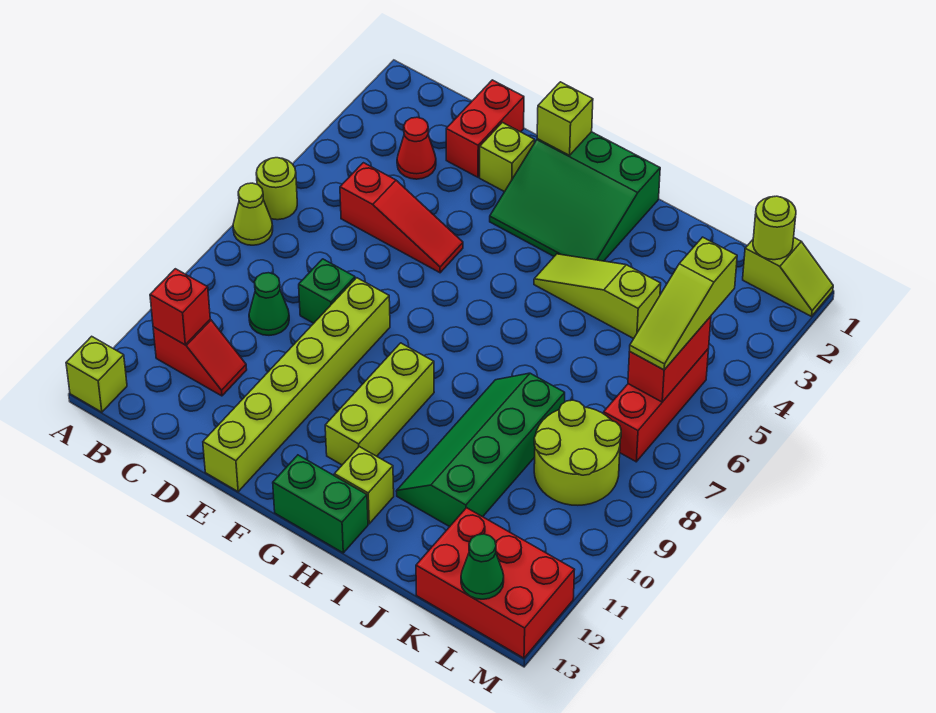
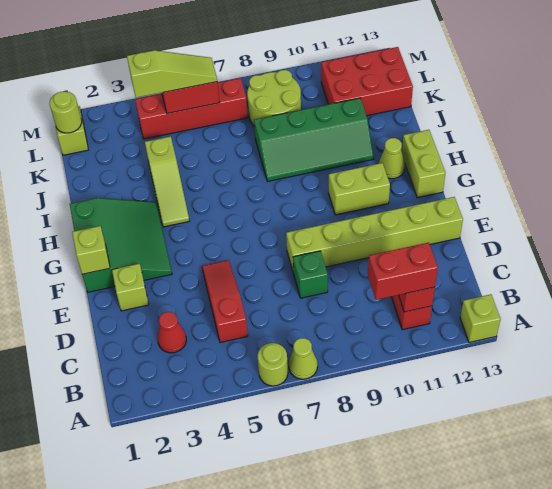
green 1x1 cone [249,273,289,335] -> none
red 1x2 brick [446,80,524,177] -> red 1x2 brick moved to [368,243,438,300]
lime 1x3 brick [325,343,434,465] -> lime 1x2 brick [329,163,390,215]
green 1x2 brick [273,455,368,553] -> lime 1x2 brick [402,130,445,198]
lime 1x1 brick [334,447,394,524] -> lime 1x1 cone [379,138,405,179]
red 2x3 brick [416,508,574,658] -> red 2x3 brick turned to [321,47,413,116]
red 1x3 brick [604,349,708,462] -> red 1x4 brick [135,78,248,139]
green 1x1 cone [461,534,504,599] -> none

